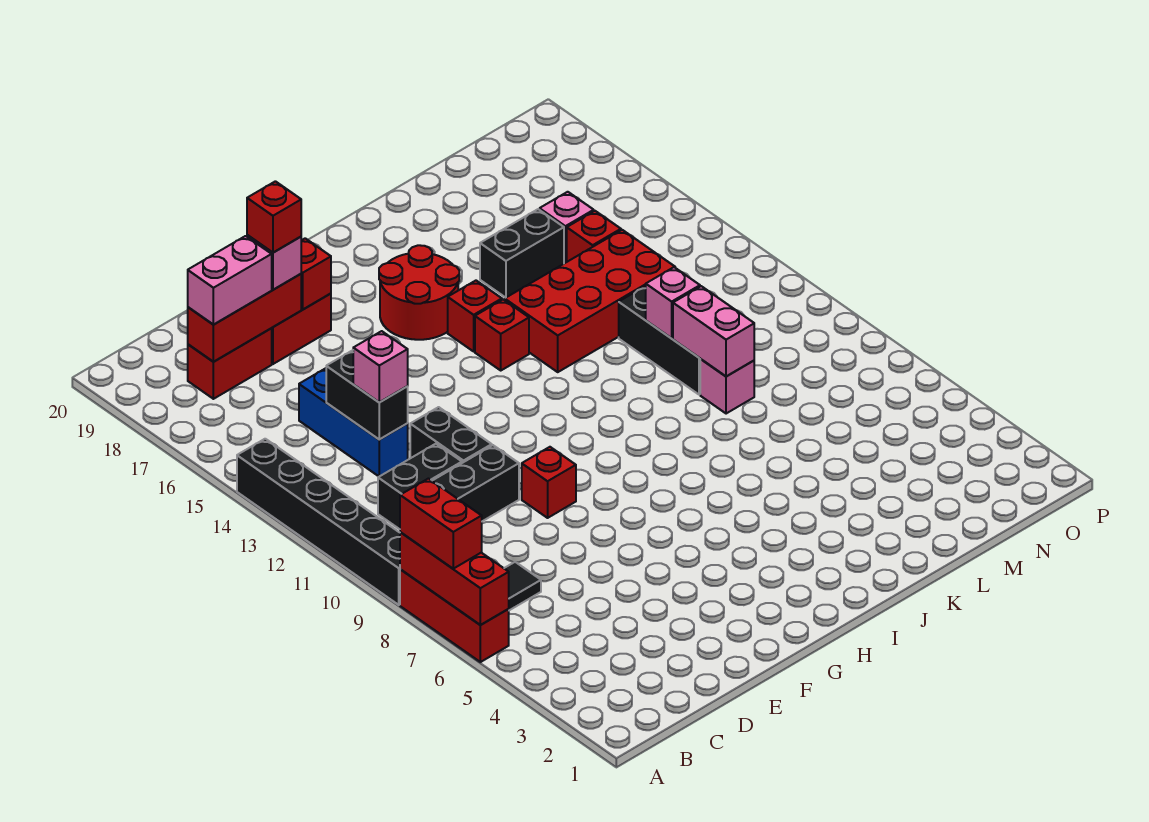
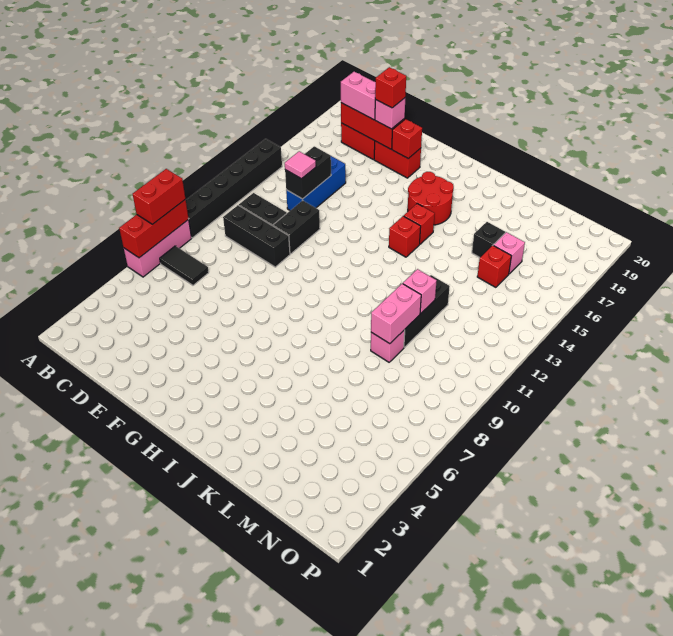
red 1x3 brick [400,569,509,662] -> pink 1x3 brick [124,220,192,277]
pink 1x1 brick [353,331,408,402] -> pink 1x1 tile [285,151,316,179]
red 1x1 brick [522,447,576,518] -> none
red 2x4 brick [505,230,675,372] -> none
black 1x2 brick [480,209,564,298] -> black 1x1 brick [472,222,505,257]

